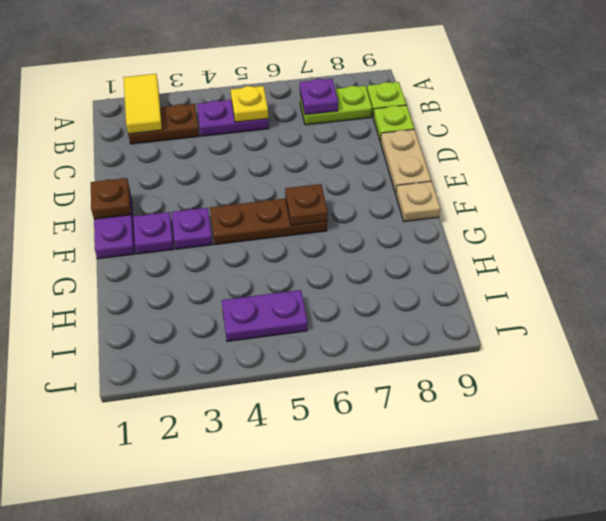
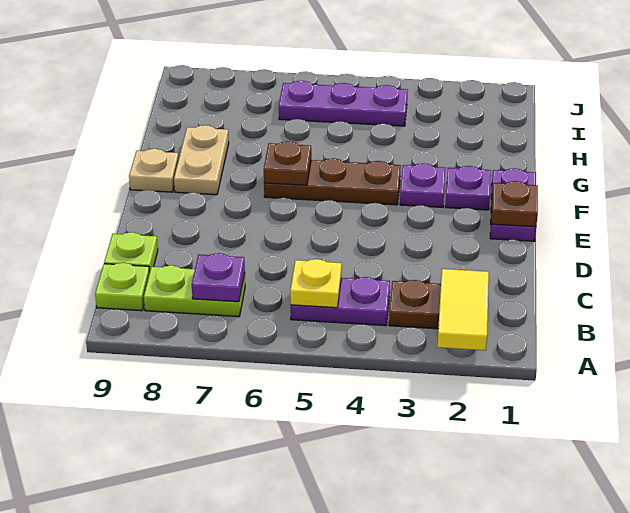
tan 1x2 plate [380,129,431,193] -> tan 1x2 plate moved to [174,125,229,195]
purple 1x2 plate [222,290,307,341] -> purple 1x3 plate [279,81,408,126]

